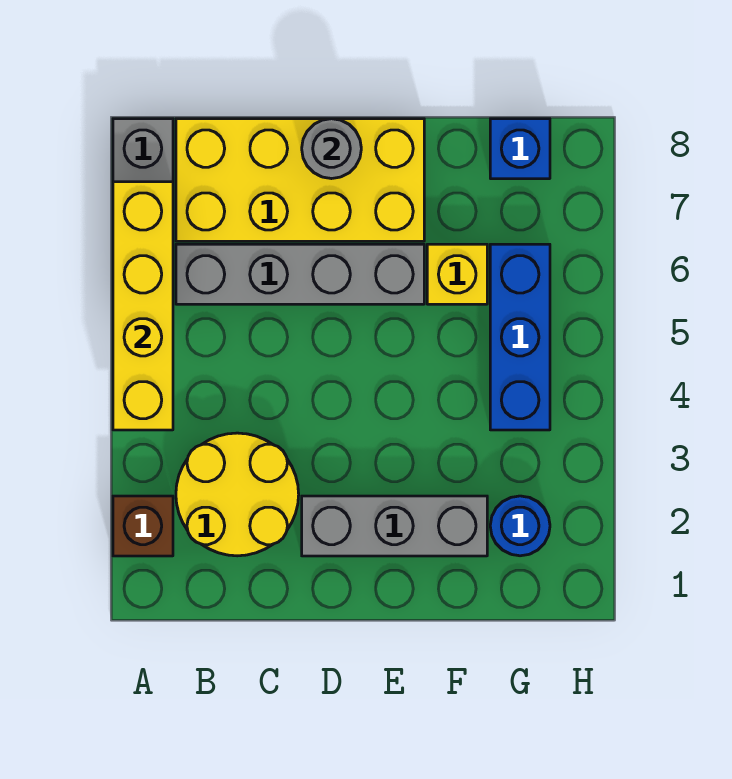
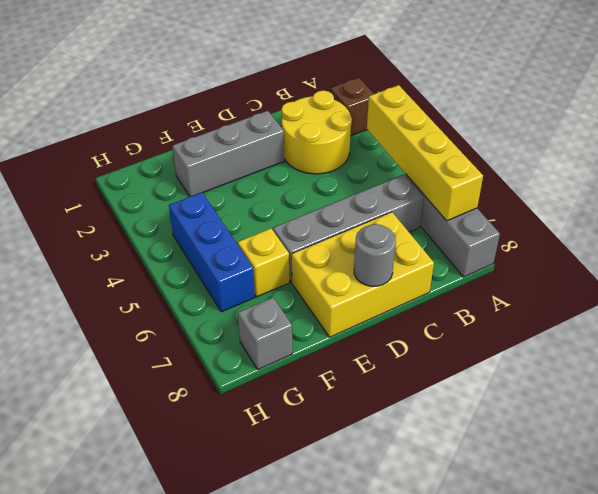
yellow 2x4 brick [176,119,424,241] -> yellow 2x3 brick [292,212,434,337]
blue 1x1 round brick [490,496,550,556] -> none
blue 1x1 brick [490,119,550,179] -> grey 1x1 brick [238,298,292,369]

